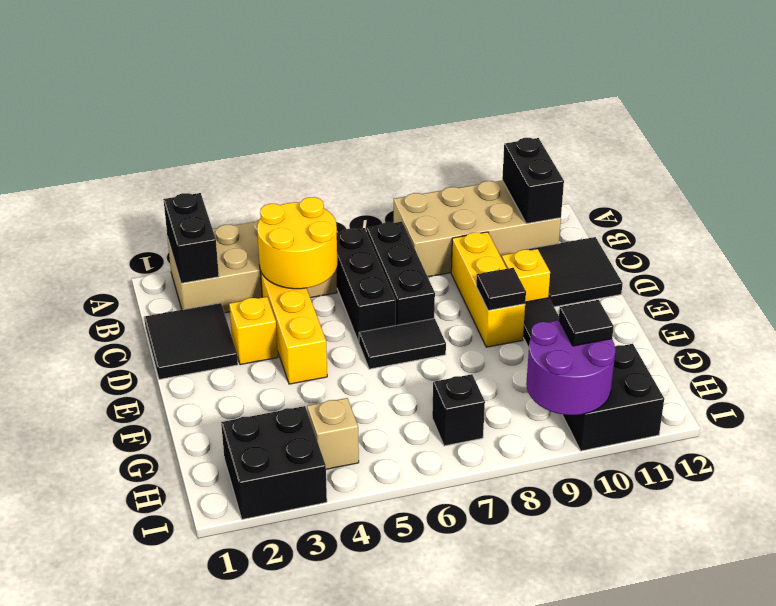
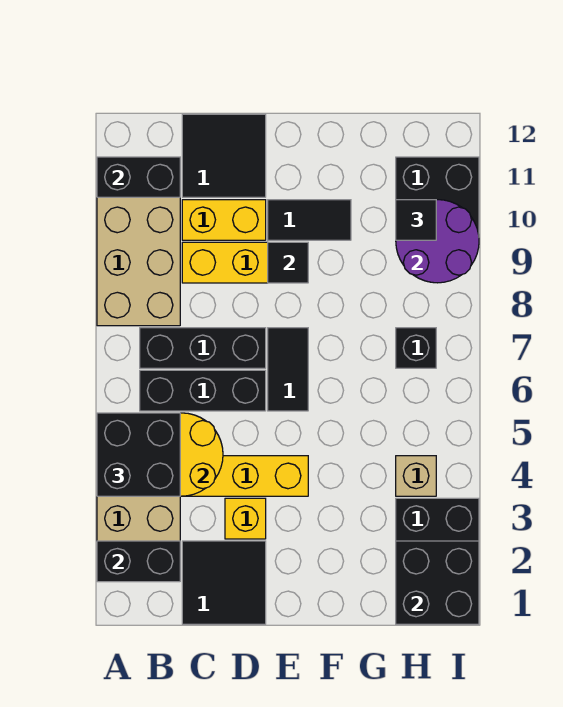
none -> black 2x2 brick [97,413,180,496]
yellow 1x1 brick [502,249,550,302] -> yellow 1x2 brick [182,200,266,240]
none -> black 2x2 brick [396,541,479,624]

